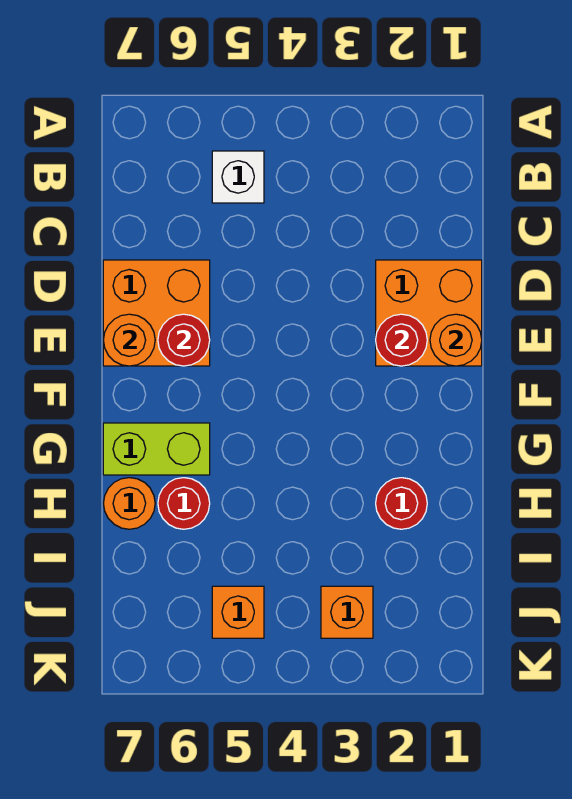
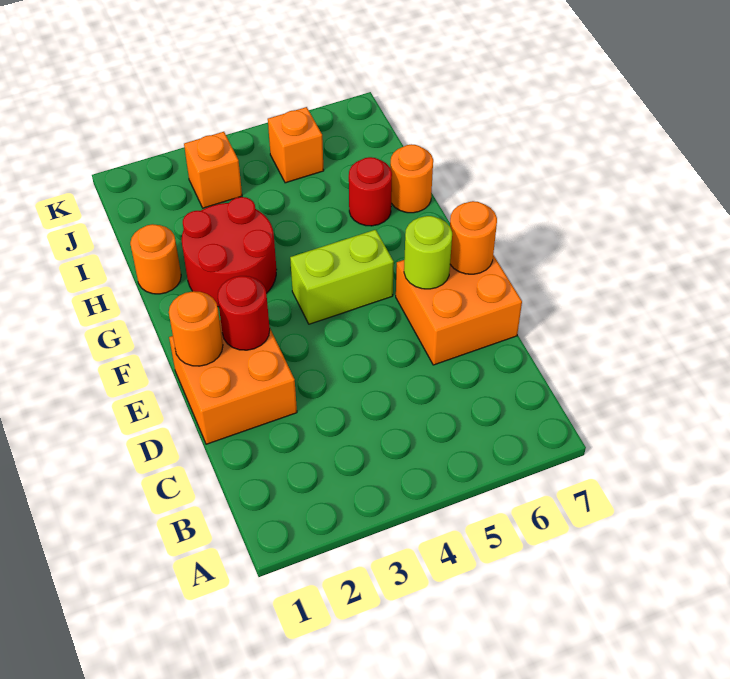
white 1x1 brick [212,151,264,203] -> none
red 1x1 round brick [158,314,210,366] -> lime 1x1 round brick [404,216,452,289]
lime 1x2 brick [103,423,210,475] -> lime 1x2 brick moved to [290,230,394,324]
none -> orange 1x1 round brick [130,224,181,294]
red 1x1 round brick [376,478,427,529] -> red 2x2 round brick [182,197,277,307]

